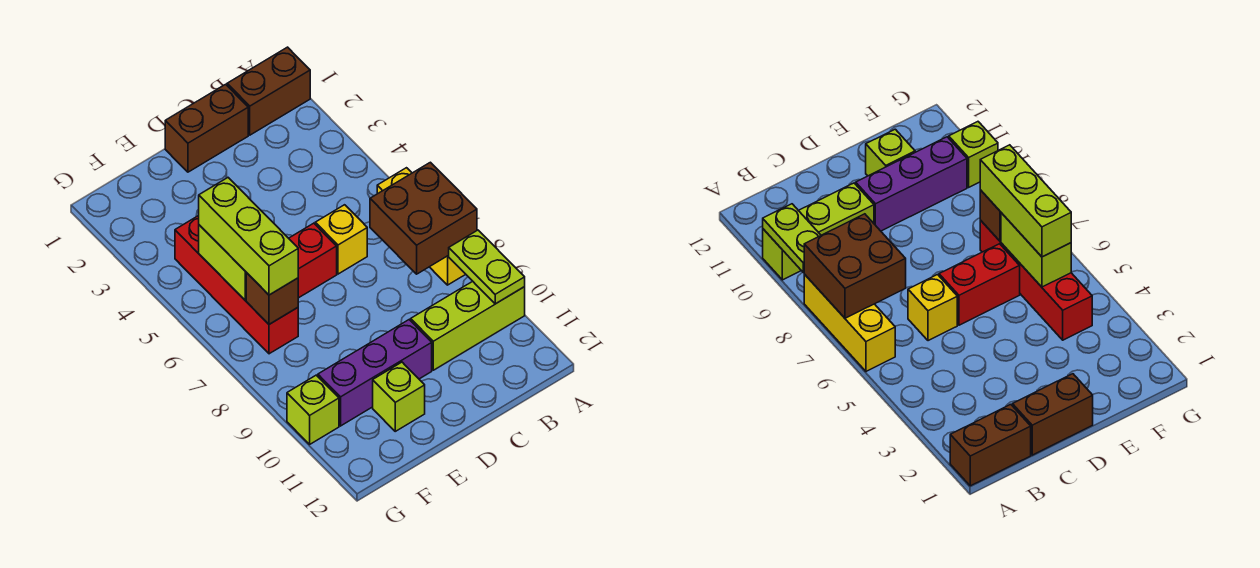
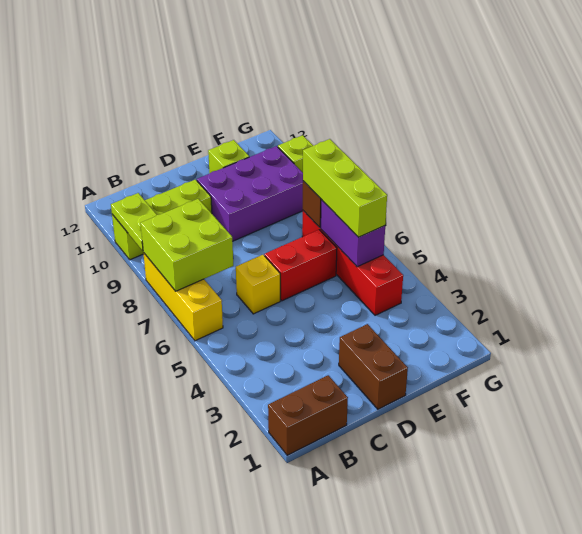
brown 2x2 brick [370,162,477,274] -> lime 2x2 brick [141,199,233,291]
brown 1x2 brick [165,84,248,172] -> brown 1x2 brick turned to [339,324,408,409]
purple 1x3 brick [318,320,432,426] -> purple 2x3 brick [197,146,303,241]
lime 1x2 brick [199,225,246,300] -> purple 1x2 brick [321,200,385,267]

